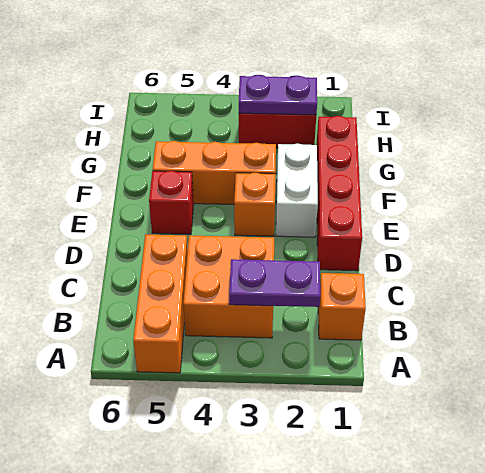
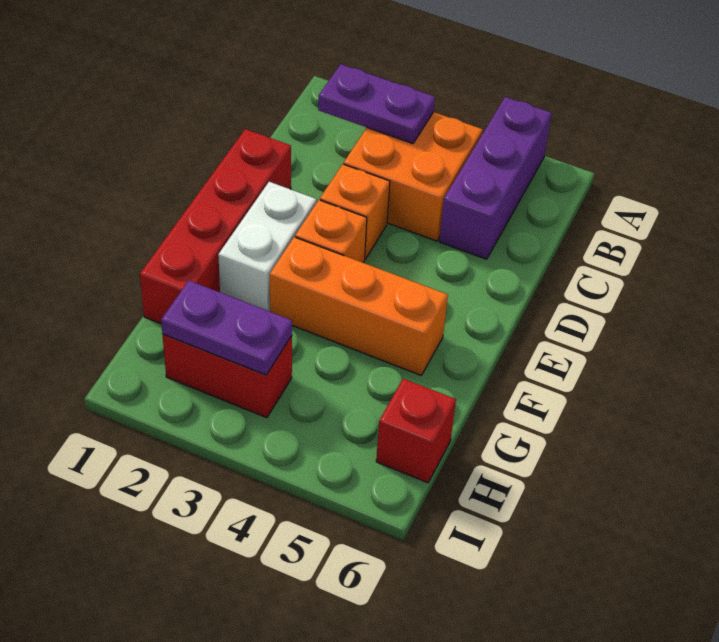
orange 1x3 brick [133,234,188,373] -> purple 1x3 brick [439,97,551,259]
orange 1x1 brick [318,273,366,340] -> orange 1x1 brick moved to [320,164,390,259]
red 1x1 brick [149,171,194,234] -> red 1x1 brick moved to [376,379,456,483]

